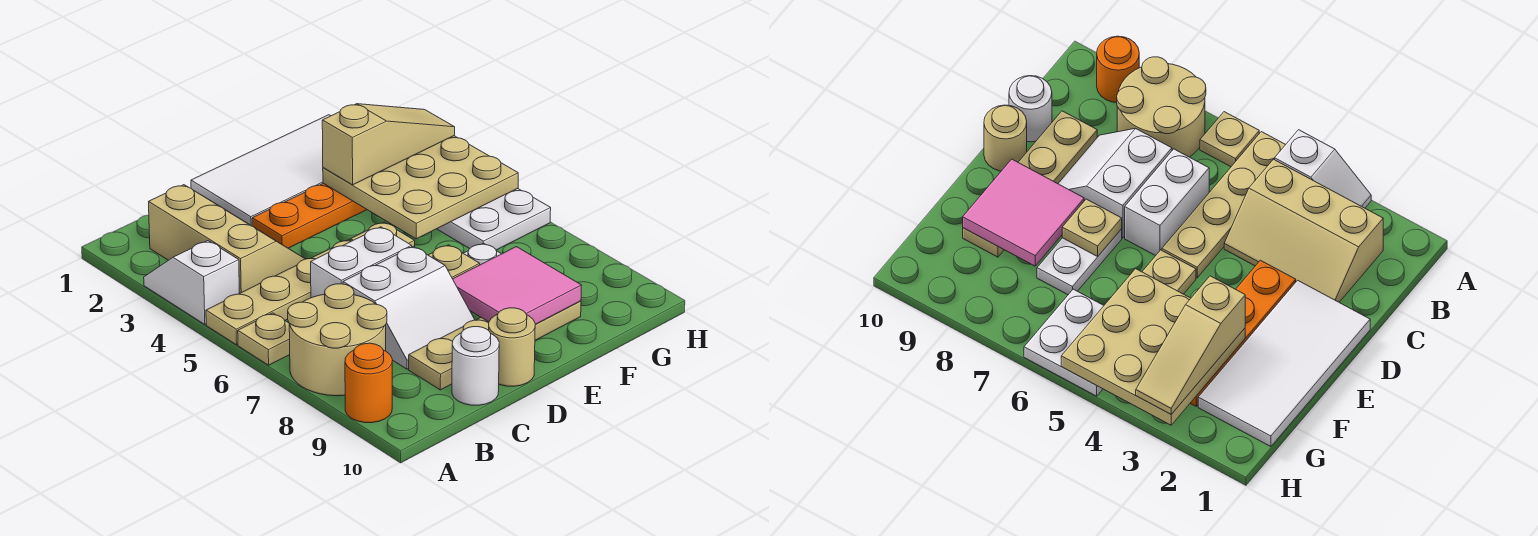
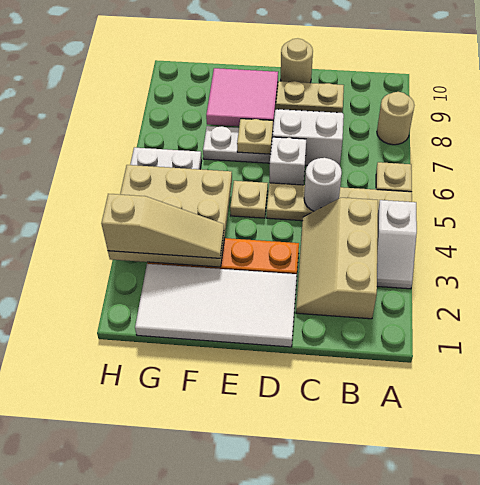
tan 2x2 round brick [288,284,387,396] -> tan 1x1 round brick [377,92,414,145]
orange 1x1 round brick [345,343,392,423] -> none
white 1x2 brick [311,227,412,298] -> white 1x1 brick [269,137,306,185]
white 1x1 round brick [452,327,499,405] -> white 1x1 round brick moved to [304,158,342,211]
tan 1x3 slope [322,104,455,185] -> tan 1x3 slope turned to [101,194,224,258]

